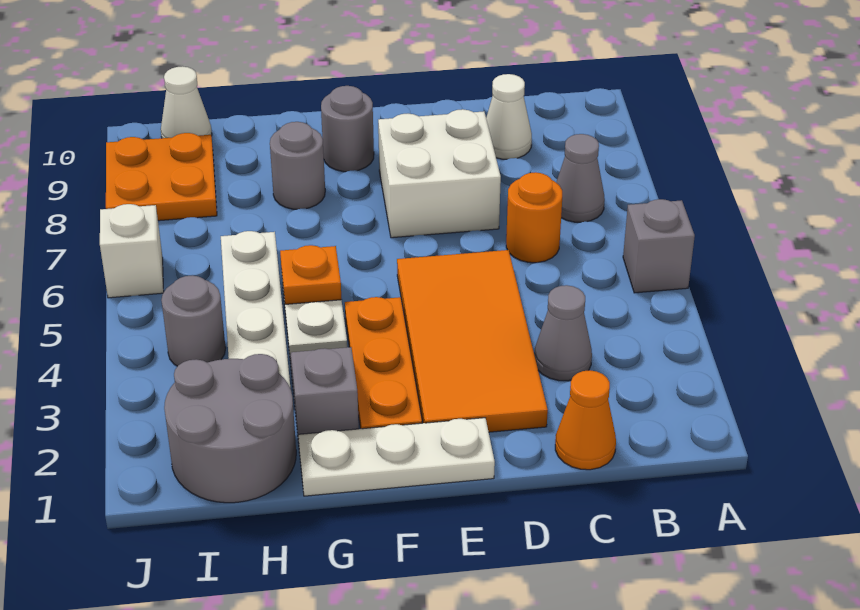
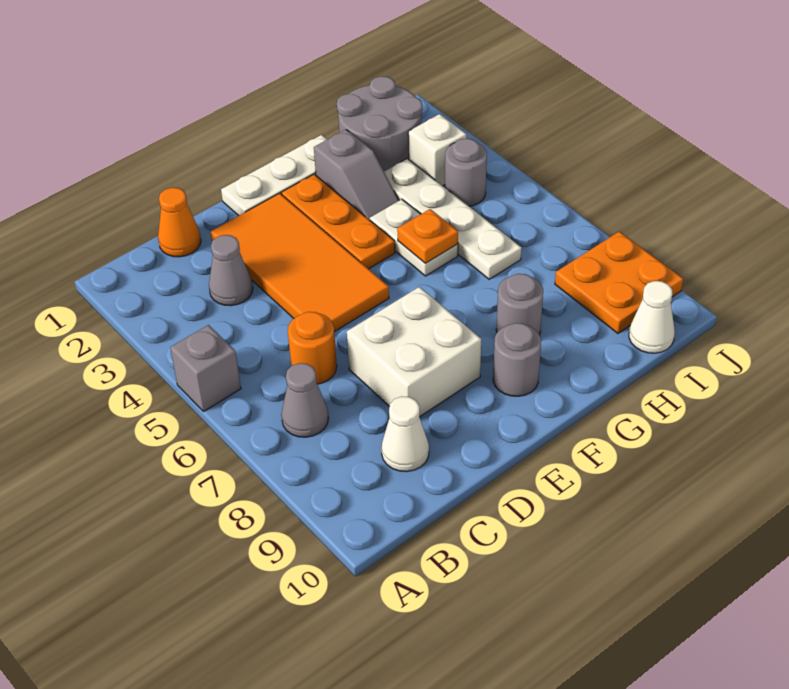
white 1x1 brick [100,204,164,298] -> white 1x1 brick moved to [408,114,466,186]

